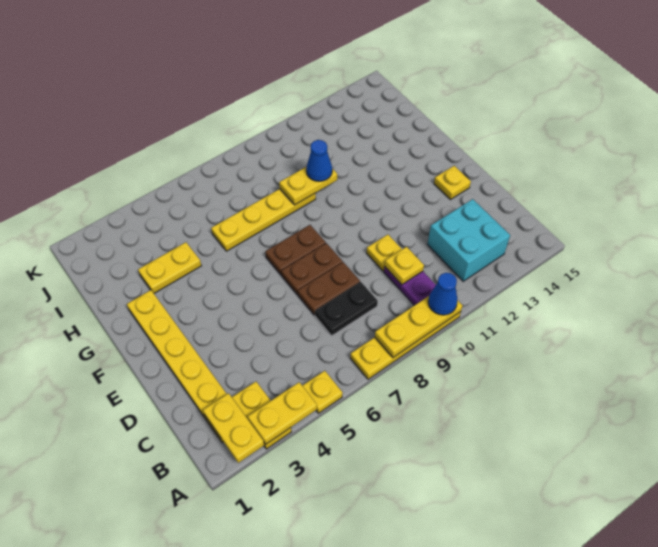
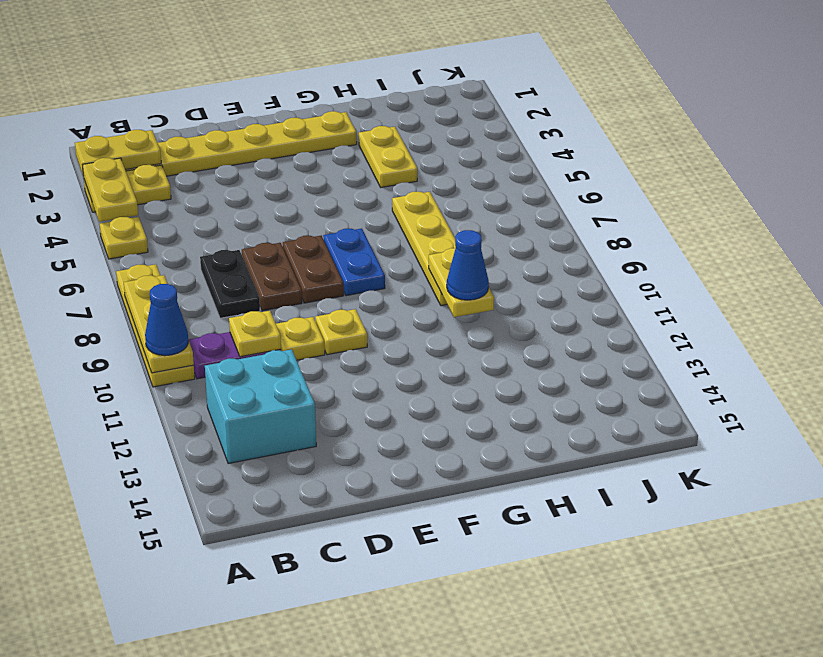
yellow 1x1 plate [434,166,471,200] -> yellow 1x1 plate moved to [315,309,367,355]
brown 1x2 plate [265,225,326,275] -> blue 1x2 plate [323,228,385,296]

